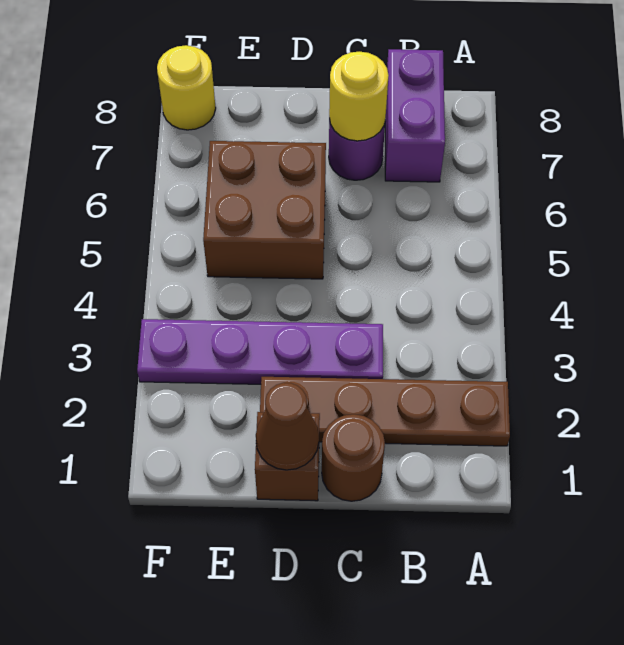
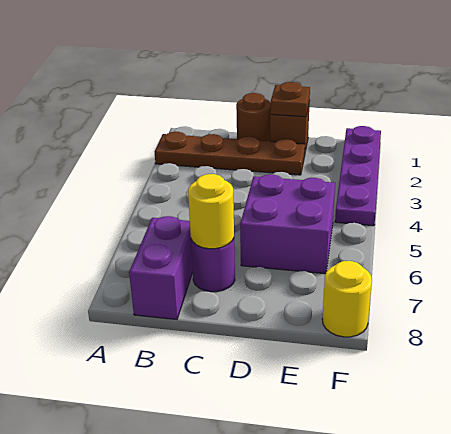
purple 1x4 plate [137,319,383,384] -> purple 1x4 plate turned to [335,126,381,226]
brown 1x1 cone [256,383,319,470] -> brown 1x1 plate [270,82,310,117]
brown 2x2 brick [203,141,326,279] -> purple 2x2 brick [240,174,335,274]

